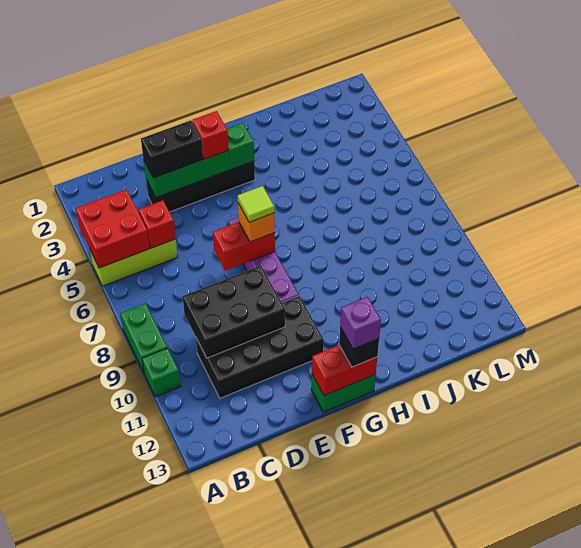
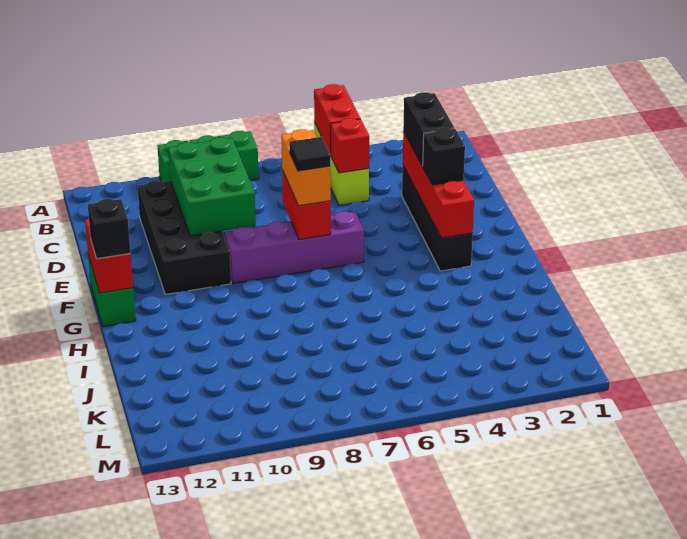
red 2x2 brick [76,189,150,268] -> red 1x2 brick [314,84,361,155]
black 2x3 brick [182,266,285,358] -> green 2x3 brick [168,137,256,236]
green 1x4 brick [143,123,254,197] -> red 1x4 brick [403,132,474,238]
red 1x1 brick [193,111,229,159] -> black 1x1 brick [423,128,465,185]
orange 1x1 brick [238,203,275,242] -> orange 1x2 brick [281,129,331,206]
lime 1x1 tile [238,186,274,222] -> black 1x1 tile [290,137,330,171]
purple 1x1 brick [340,297,381,349] -> none

